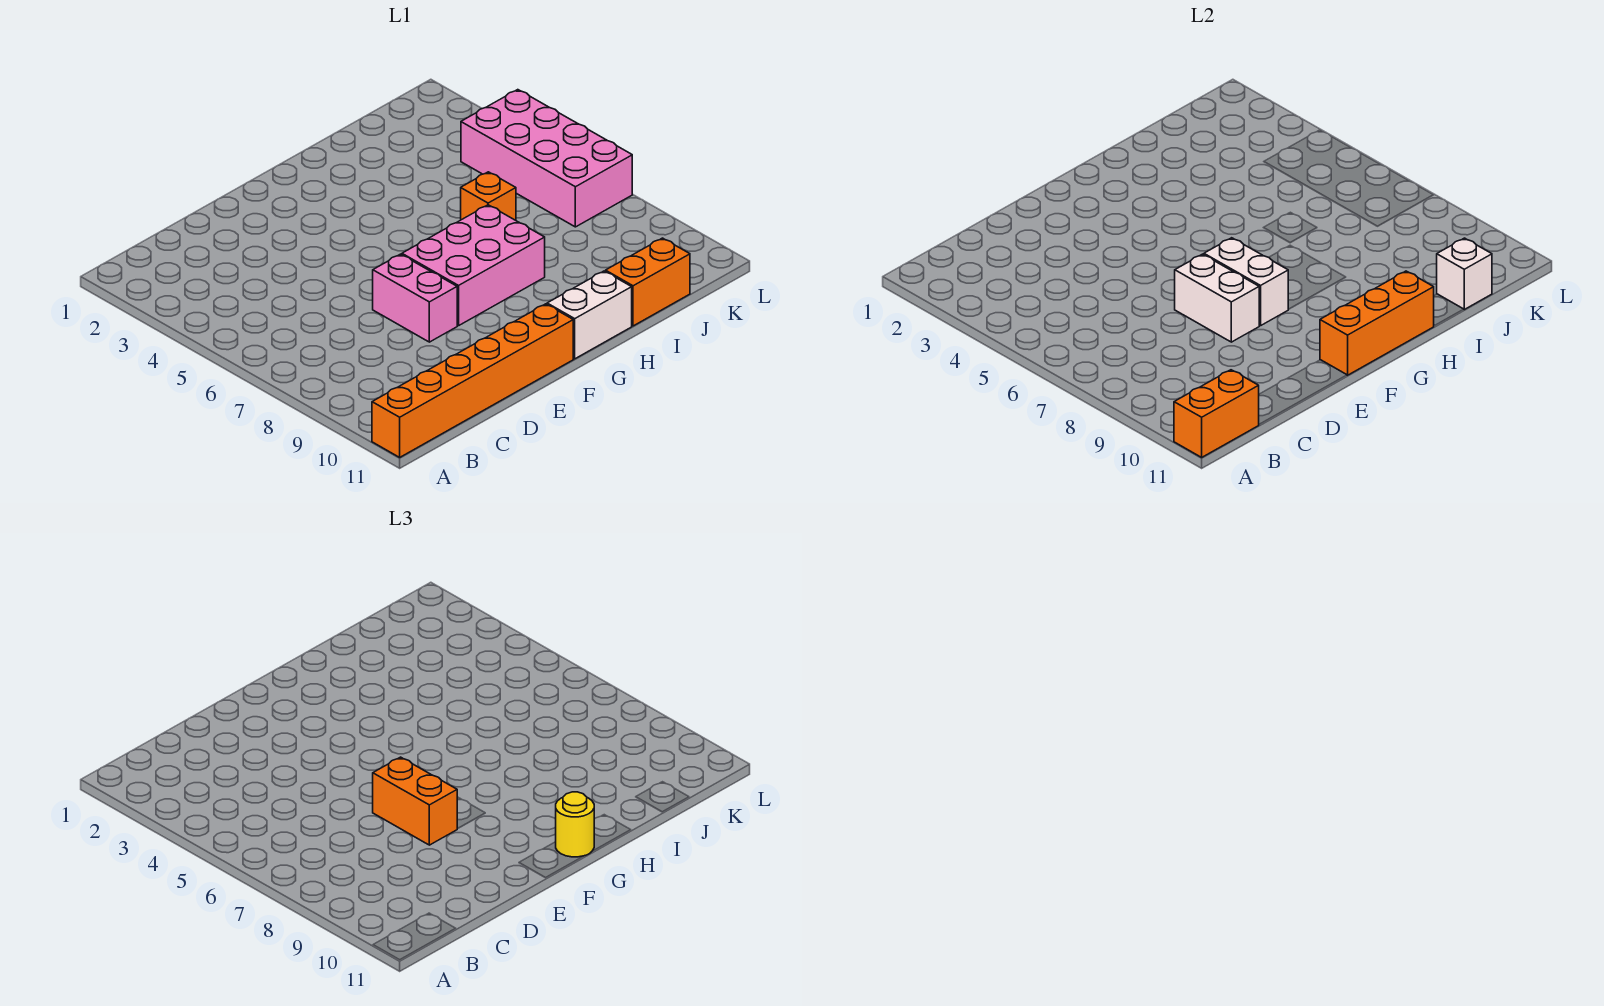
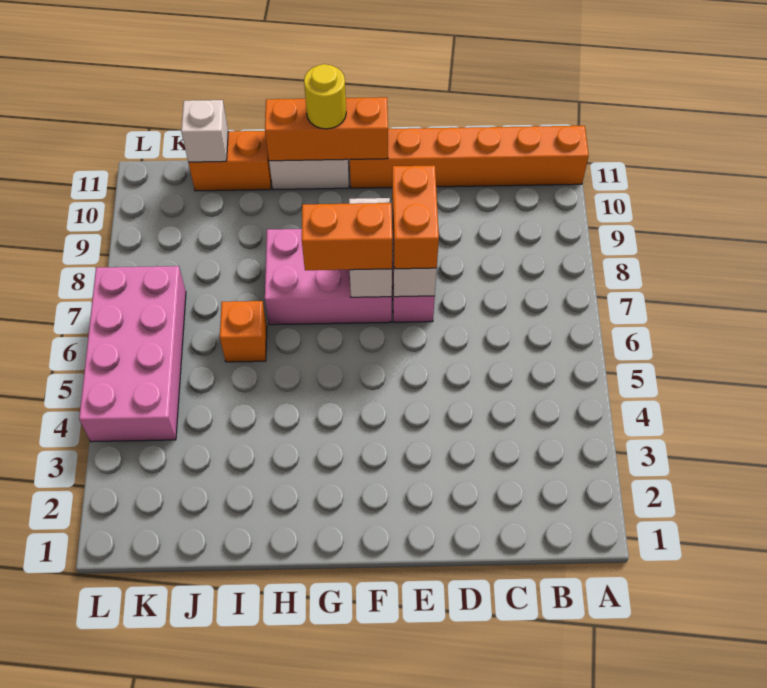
orange 1x2 brick [1174,370,1259,457] -> orange 1x2 brick moved to [302,203,392,270]

